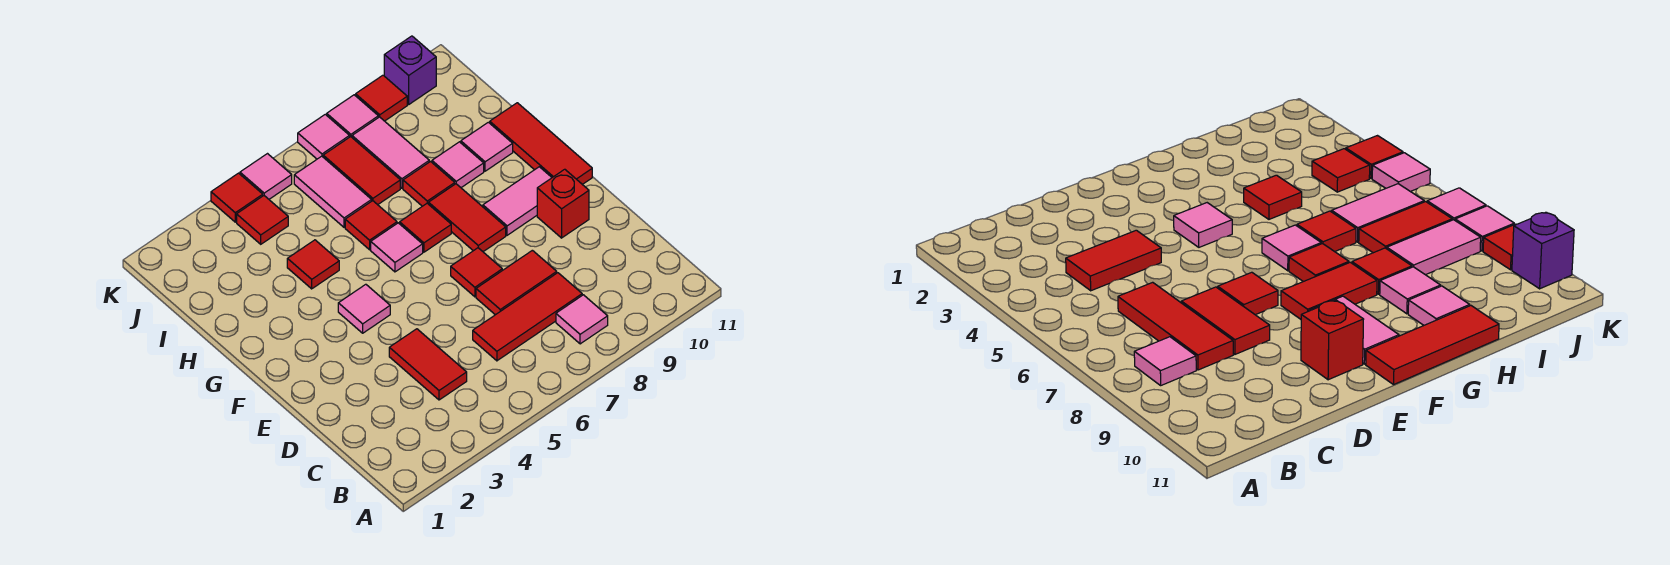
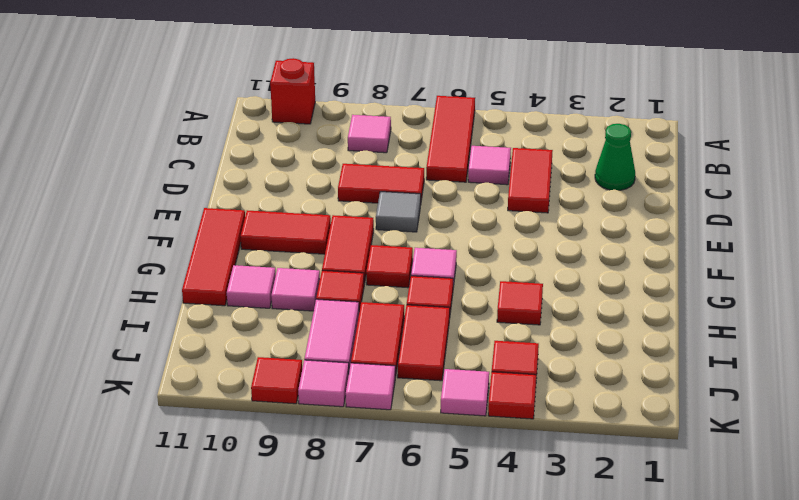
none -> green 1x1 cone [595,124,635,190]
red 1x3 tile [473,273,582,361] -> red 1x3 tile turned to [426,96,475,182]
red 1x1 tile [451,248,502,297] -> grey 1x1 tile [376,192,421,232]
red 1x1 brick [537,169,589,238] -> red 1x1 brick moved to [270,58,315,124]
pink 1x1 tile [338,284,390,333] -> pink 1x1 tile moved to [468,146,511,185]
pink 1x2 tile [483,167,552,235] -> red 1x2 tile [240,210,331,254]
pink 1x2 tile [294,156,372,227] -> red 1x2 tile [398,305,450,381]
purple 1x1 brick [384,36,436,104] -> none

